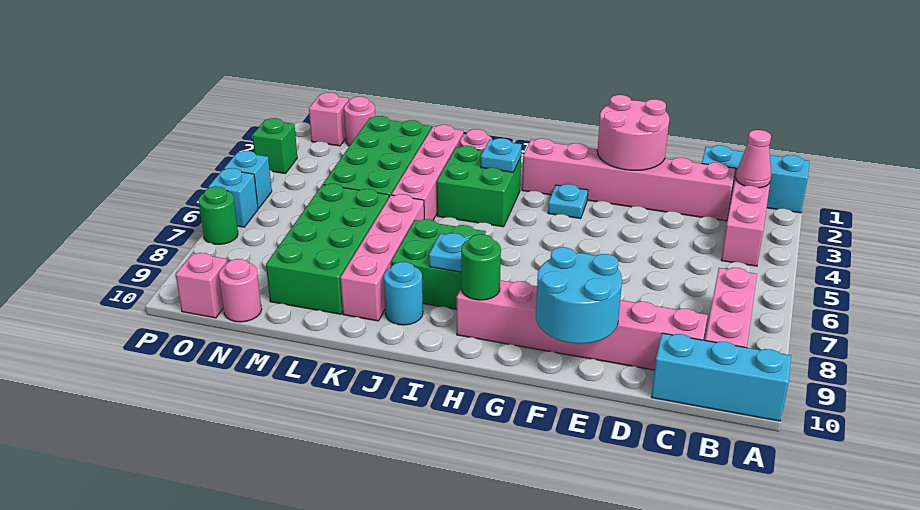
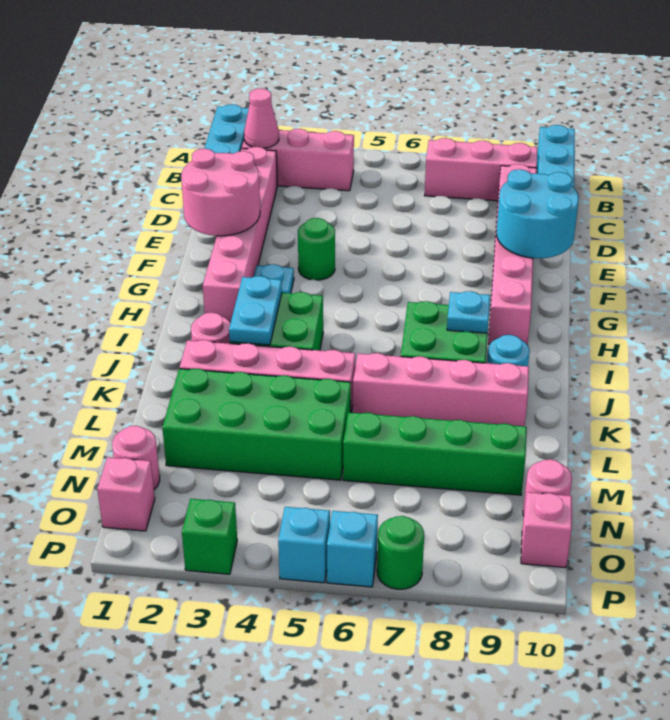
green 1x1 round brick [461,234,501,300] -> green 1x1 round brick moved to [298,218,335,280]
cyan 1x1 plate [481,138,522,172] -> cyan 1x2 plate [229,276,282,345]
green 2x4 brick [266,184,389,314] -> green 1x4 brick [343,412,527,495]

